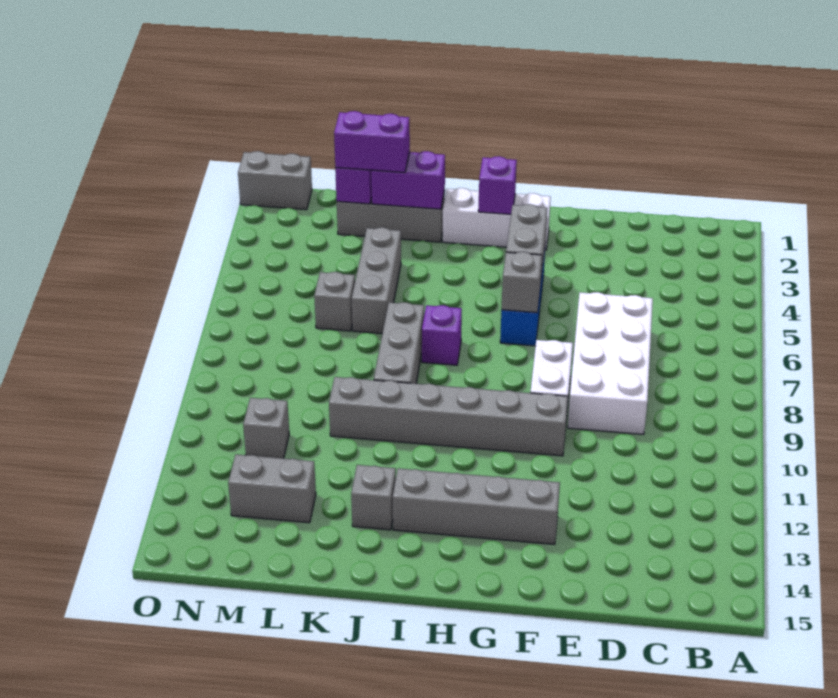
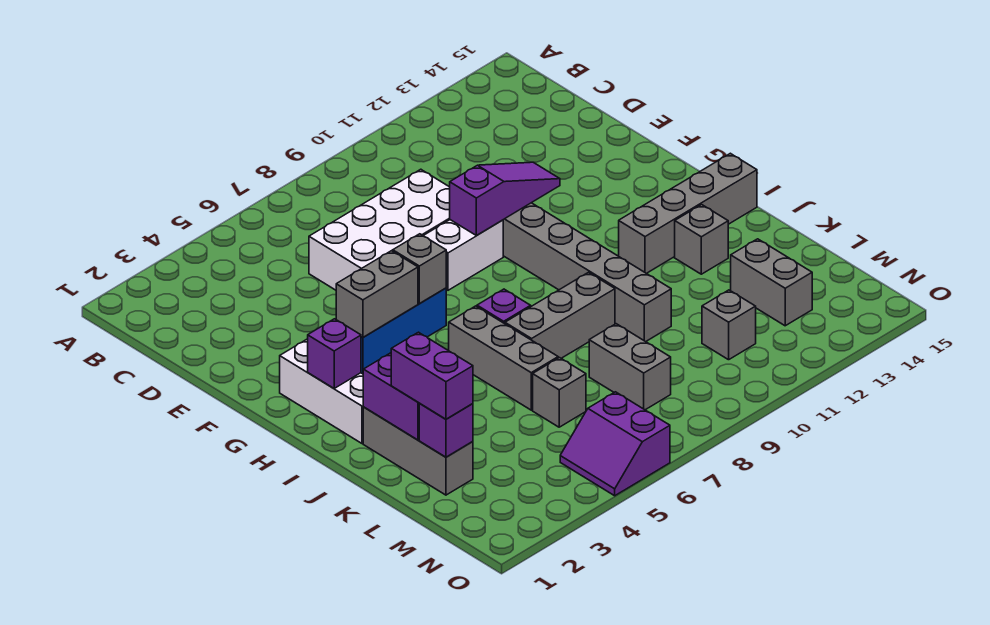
none -> purple 1x3 slope [450,162,560,236]
grey 1x4 brick [393,468,560,545] -> grey 1x4 brick turned to [619,153,757,273]
grey 1x3 brick [352,227,401,334] -> grey 1x3 brick turned to [449,306,558,410]
grey 1x2 brick [238,151,312,210] -> grey 1x2 brick moved to [589,324,671,410]
none -> purple 2x2 slope [560,392,670,496]

